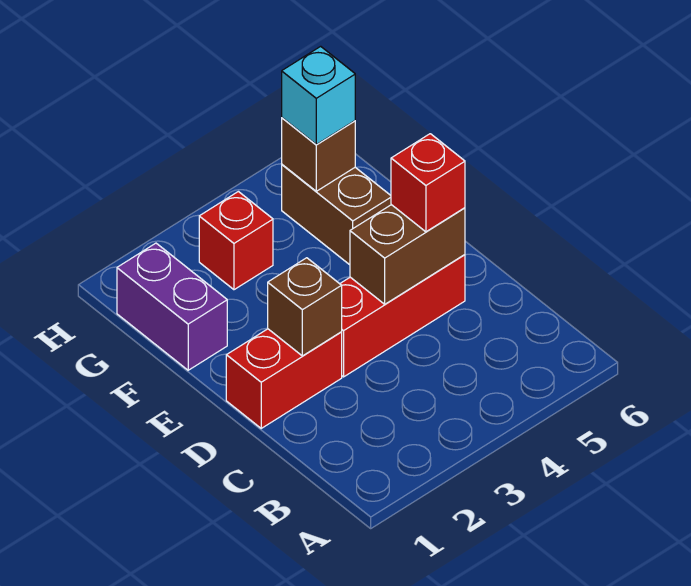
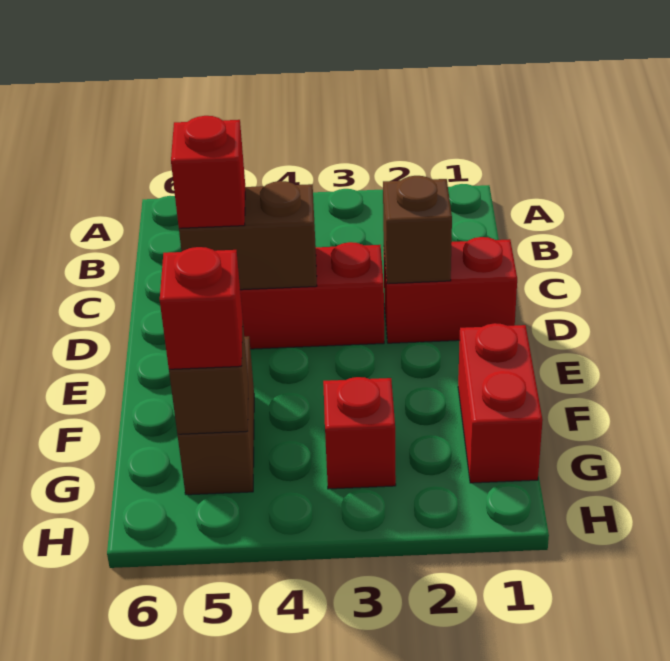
purple 1x2 brick [117,243,227,370] -> red 1x2 brick [458,323,543,483]
cyan 1x1 brick [282,46,355,144] -> red 1x1 brick [160,247,243,369]

